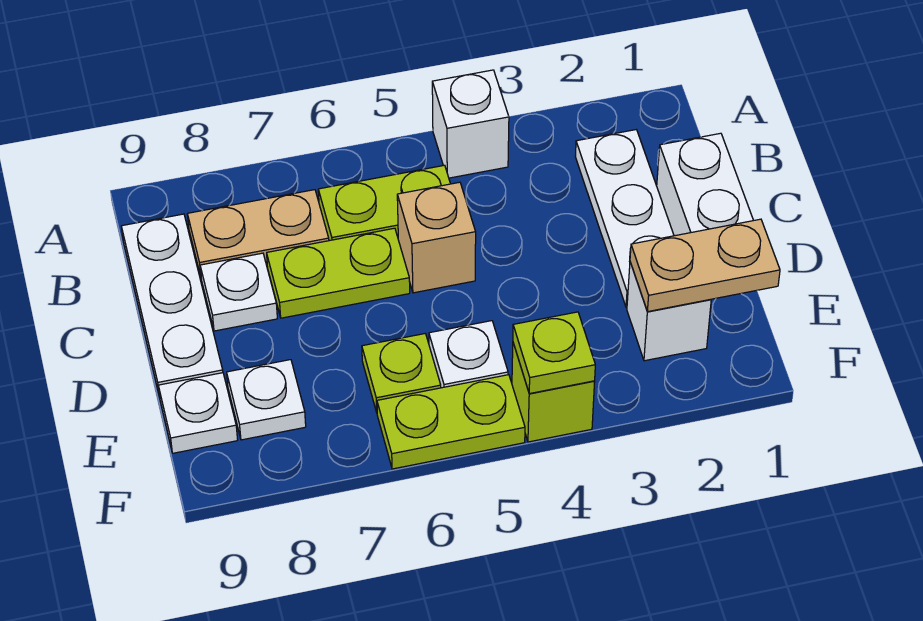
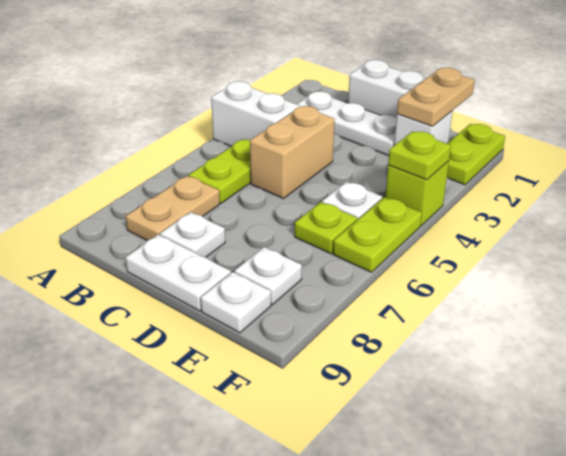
white 1x1 brick [432,70,509,178] -> white 1x2 brick [211,81,300,147]
white 1x3 plate [121,214,223,397] -> white 1x2 plate [126,234,231,311]
tan 1x1 brick [397,182,476,293] -> tan 1x2 brick [250,106,335,199]
lime 1x2 plate [267,228,410,318] -> lime 1x2 plate moved to [447,124,505,185]

